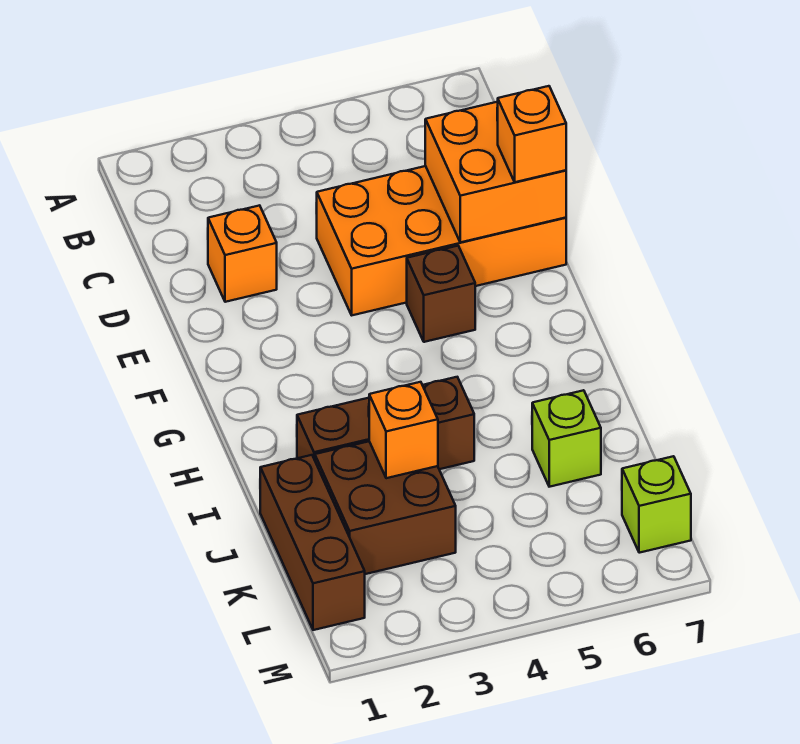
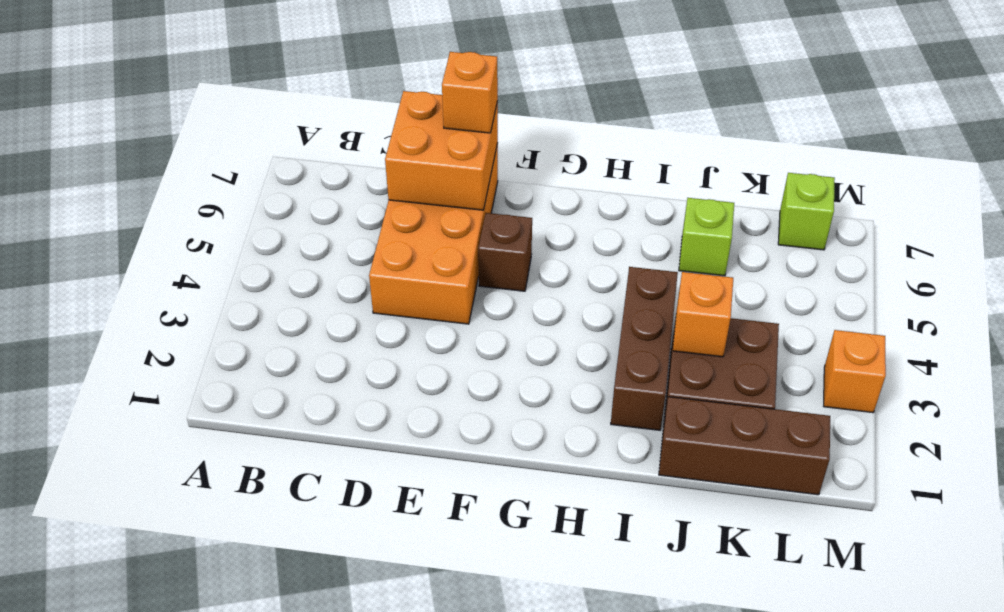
orange 1x1 brick [208,205,277,302] -> orange 1x1 brick moved to [824,330,886,413]

